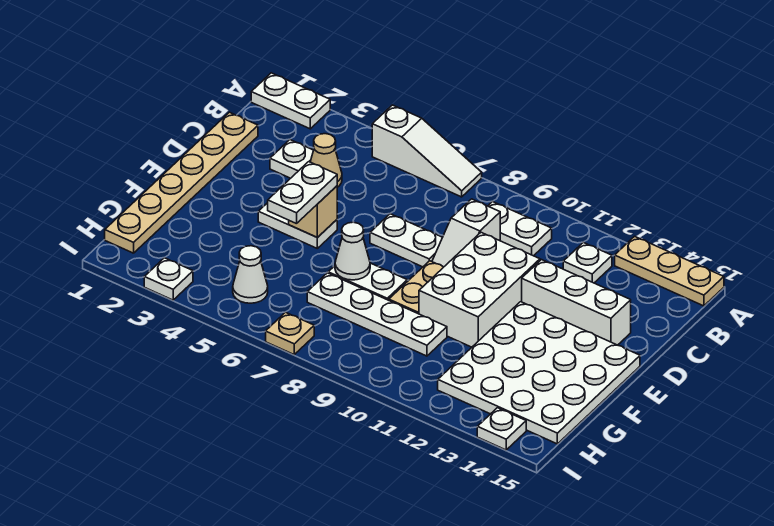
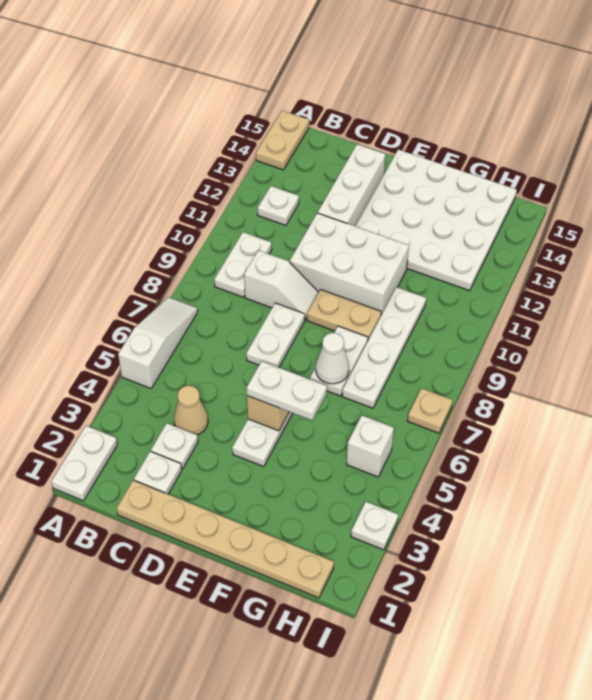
tan 1x3 plate [615,236,724,306] -> tan 1x2 plate [256,111,309,170]
white 1x1 cone [233,246,268,303] -> white 1x1 brick [347,416,394,477]
white 1x1 plate [477,408,526,450] -> white 1x1 plate moved to [134,451,182,494]

